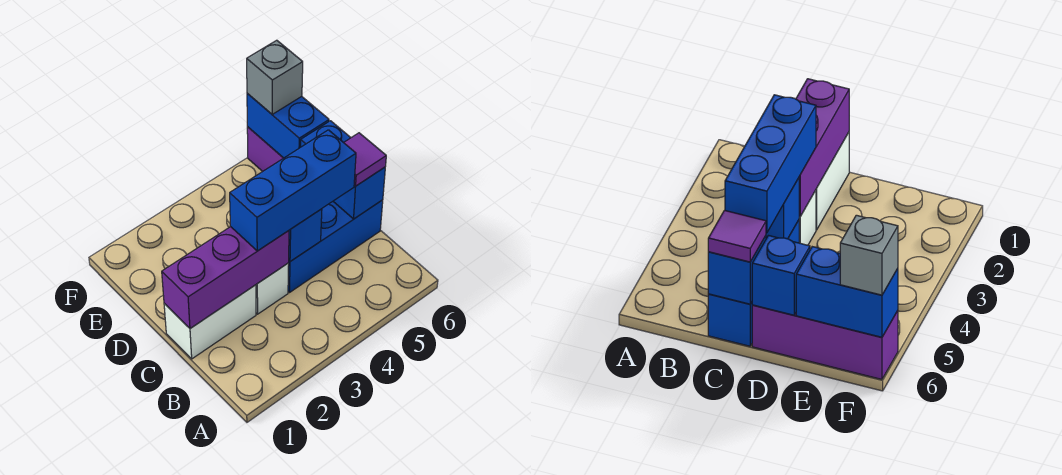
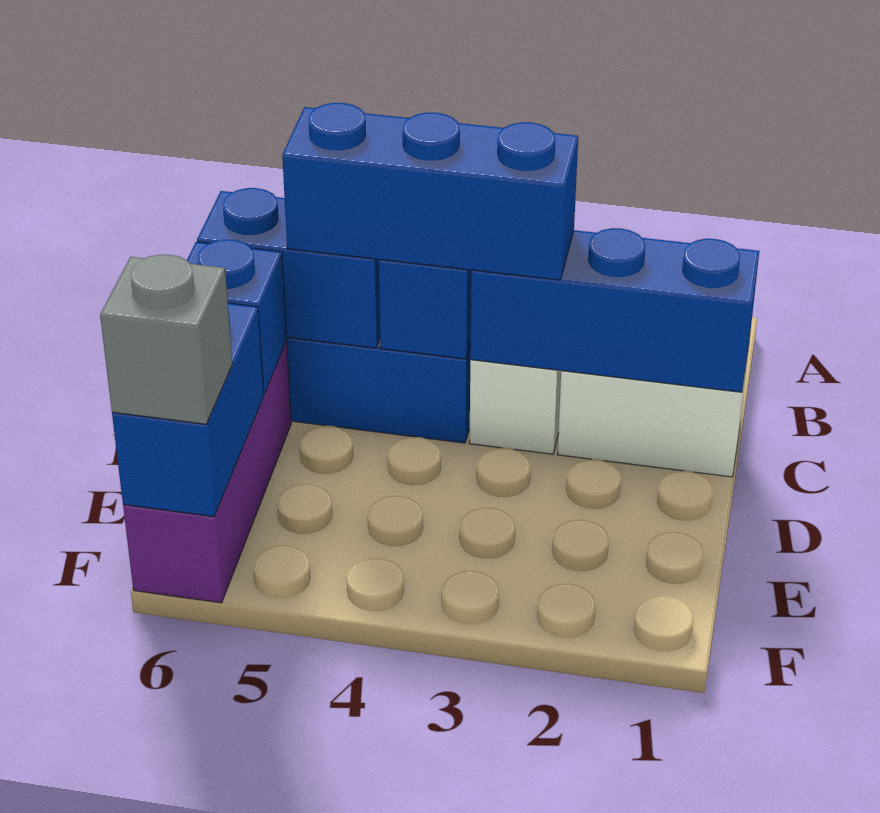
purple 1x3 brick [162,227,289,328] -> blue 1x3 brick [470,228,759,392]
blue 1x1 brick [333,167,385,219] -> blue 1x2 brick [197,188,380,348]
purple 1x1 tile [344,133,386,186] -> none

